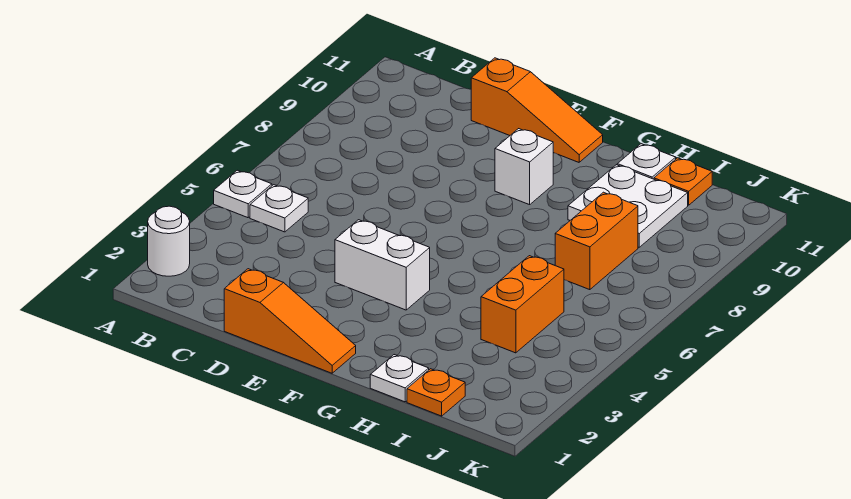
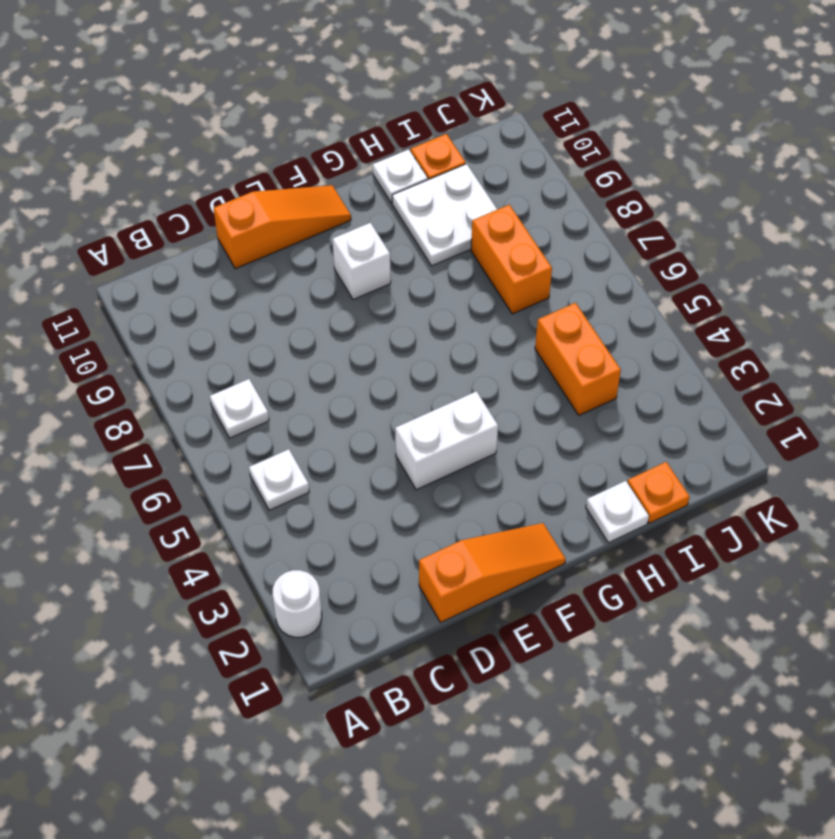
white 1x1 plate [214,170,272,218] -> white 1x1 plate moved to [210,379,269,438]

